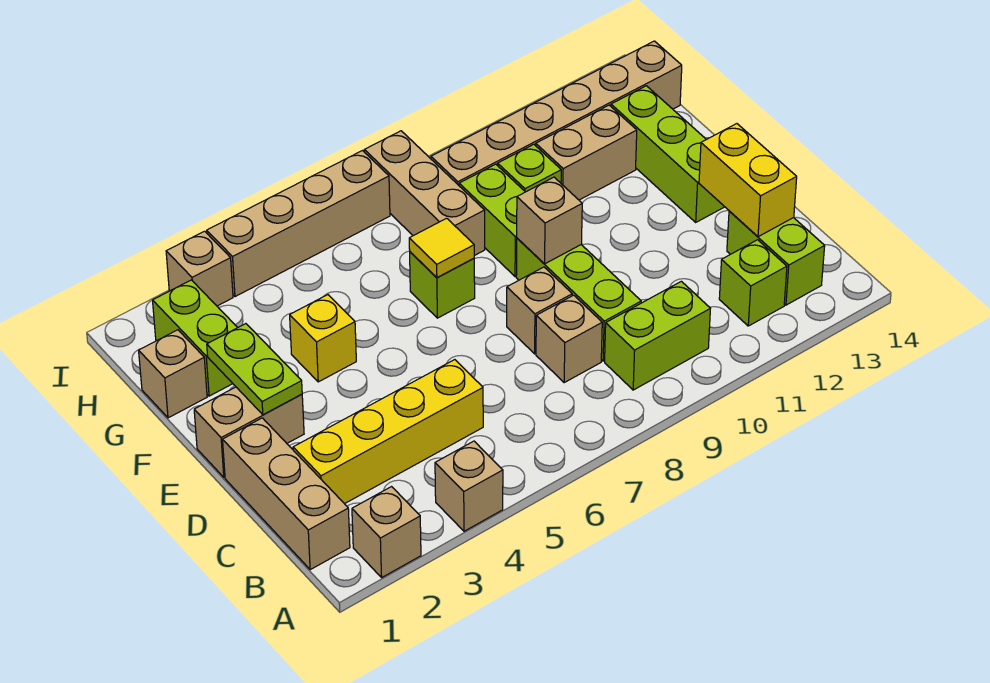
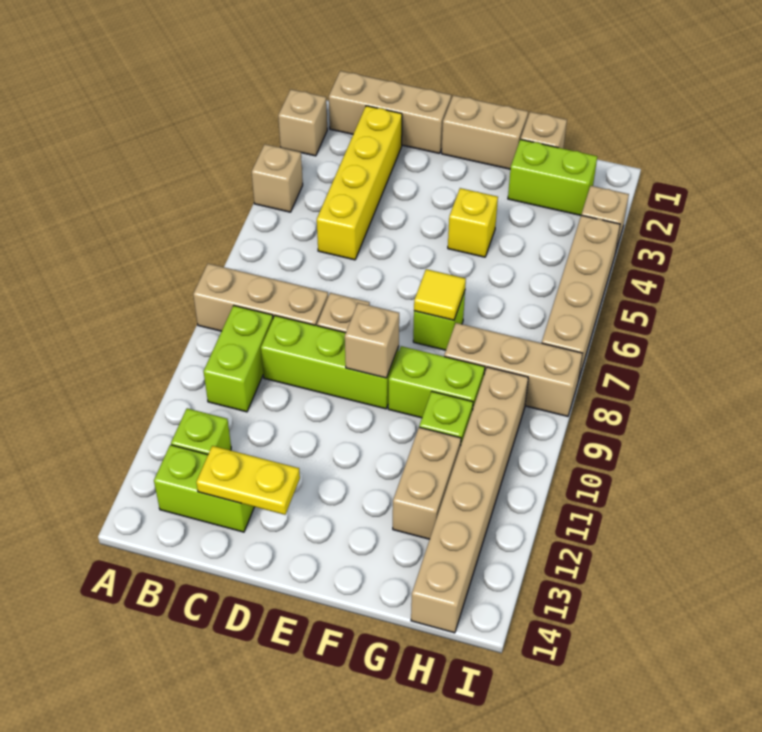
tan 1x1 brick [536,295,602,382] -> tan 1x3 brick [193,264,328,331]
yellow 1x2 brick [699,124,797,237] -> yellow 1x2 plate [196,446,300,515]
tan 1x2 brick [194,387,304,477] -> tan 1x2 brick turned to [442,95,528,169]
lime 1x2 plate [207,324,302,415] -> none
lime 1x3 brick [611,86,724,222] -> none

